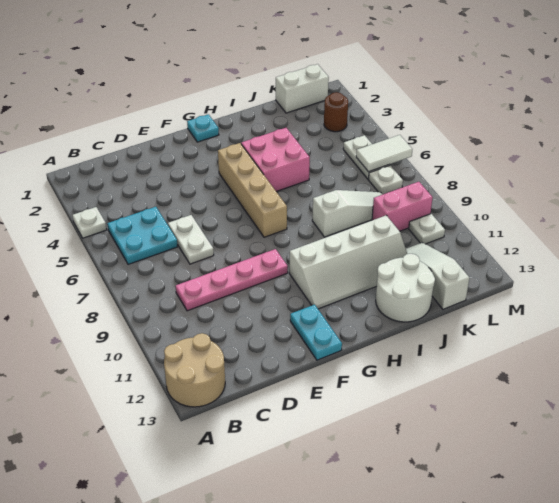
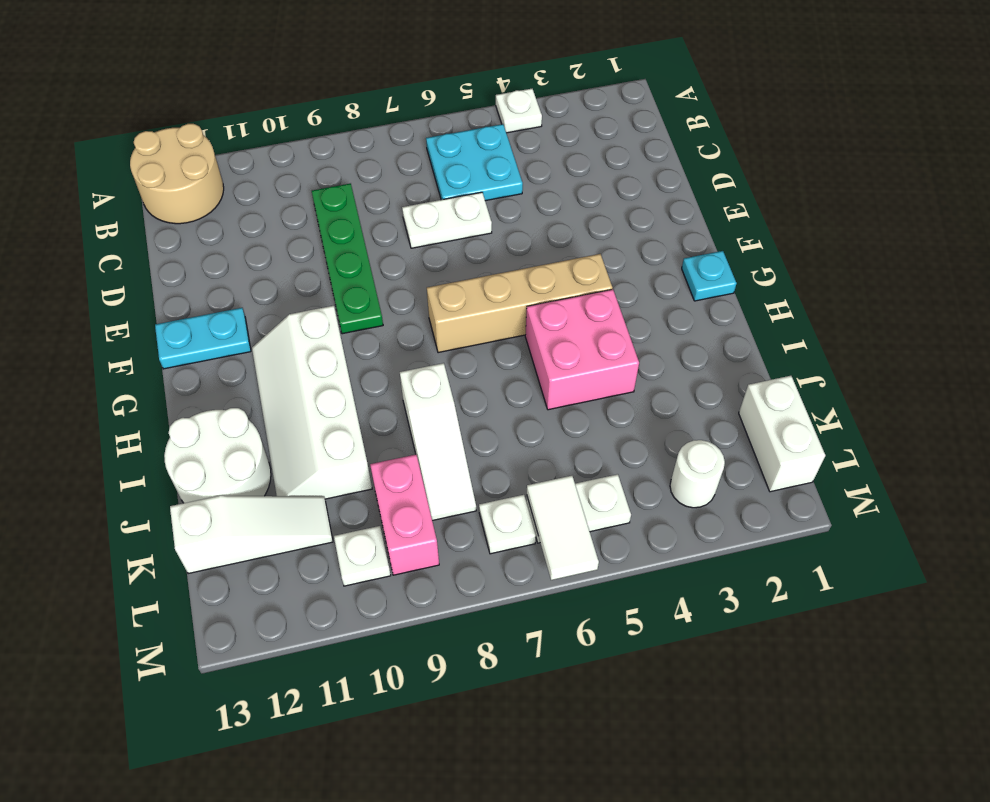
pink 1x4 plate [176,249,288,311] -> green 1x4 plate [312,183,383,334]
brown 1x1 round brick [324,92,348,132] -> white 1x1 round brick [670,440,725,508]

